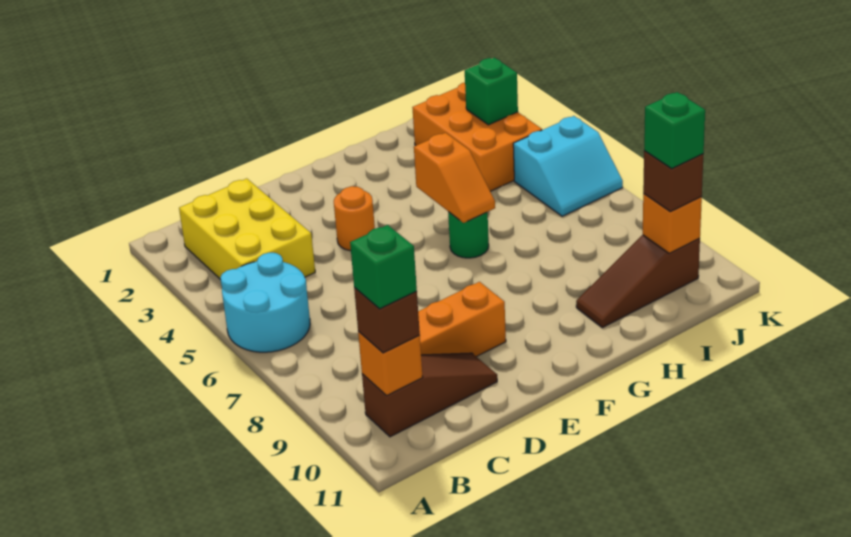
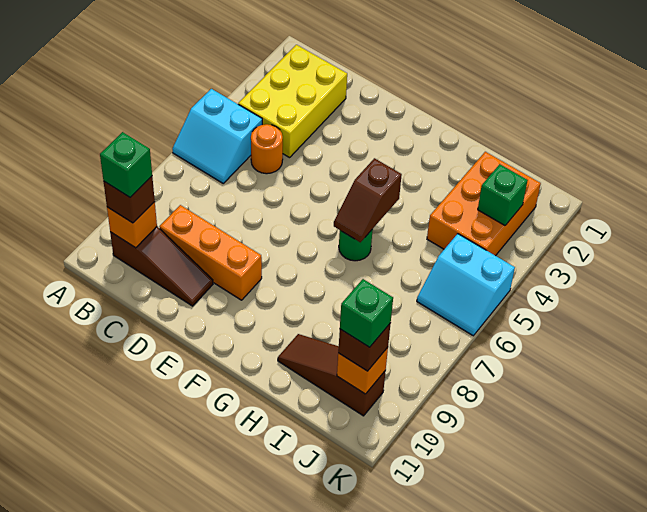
cyan 2x2 round brick [220,253,310,352] -> cyan 2x2 slope [172,89,262,183]
orange 1x1 round brick [334,186,375,251] -> orange 1x1 round brick moved to [251,124,283,174]
orange 1x2 slope [414,133,495,223] -> brown 1x2 slope [334,158,402,242]

